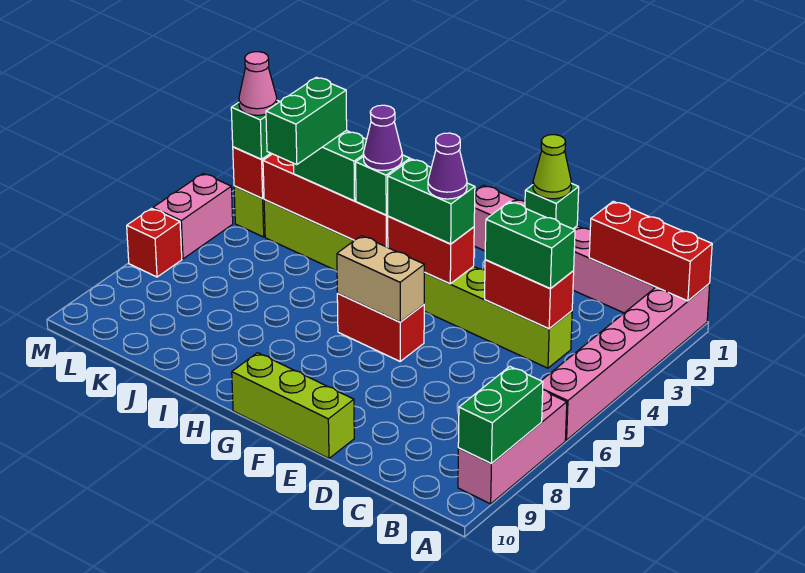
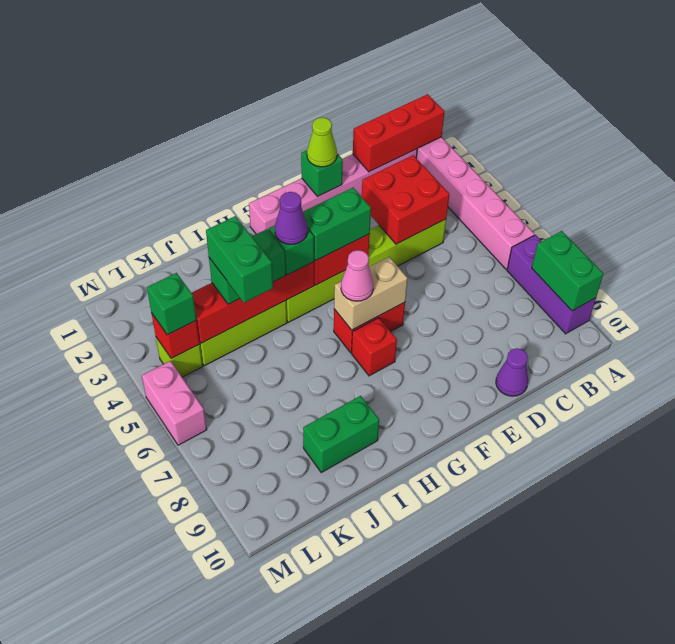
pink 1x3 brick [458,390,567,504] -> purple 1x3 brick [507,235,596,334]
red 1x2 brick [485,260,574,329] -> red 2x2 brick [362,155,449,244]
green 1x2 brick [485,202,575,289] -> green 1x2 brick moved to [303,396,379,473]
lime 1x3 brick [232,353,354,458] -> none
purple 1x1 cone [428,133,467,199] -> purple 1x1 cone moved to [496,348,528,396]
pink 1x1 cone [239,52,277,115] -> pink 1x1 cone moved to [341,250,374,301]
red 1x1 brick [127,208,182,277] -> red 1x1 brick moved to [352,318,397,376]

